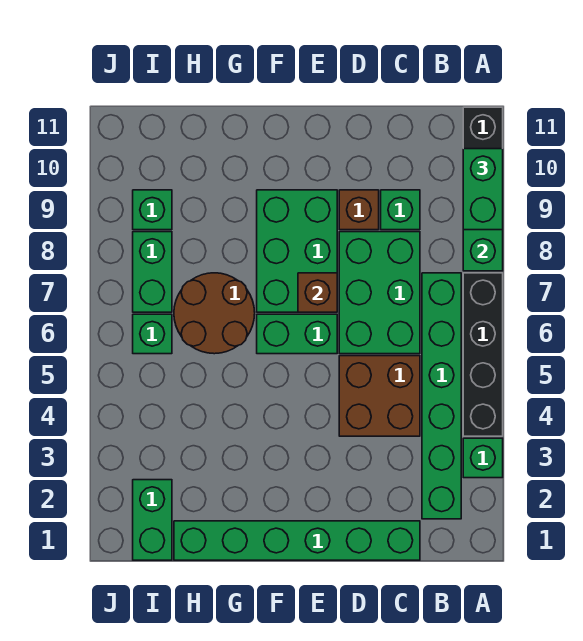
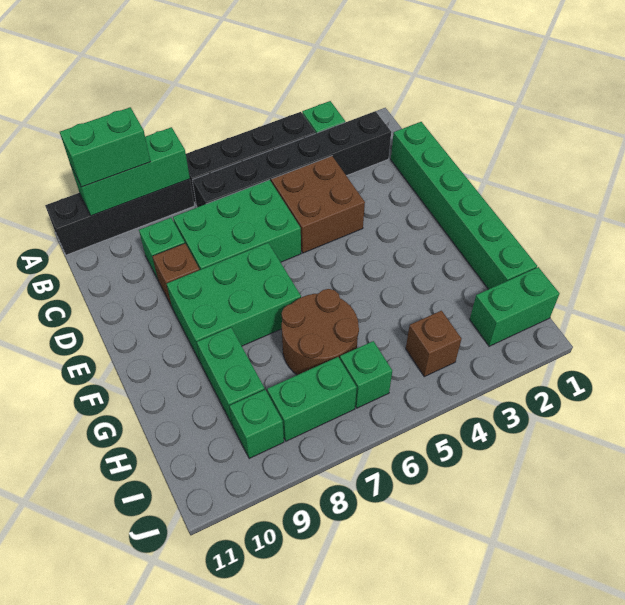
green 1x6 brick [422,273,461,519] -> black 1x6 brick [192,111,391,207]
green 1x2 brick [257,314,337,354] -> green 1x2 brick moved to [197,327,265,425]
brown 1x1 brick [298,273,337,312] -> brown 1x1 brick moved to [406,311,462,377]

